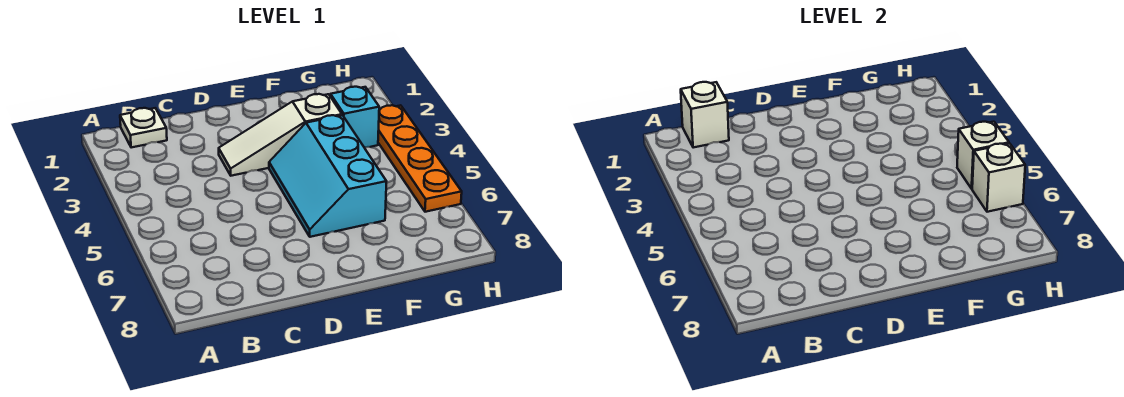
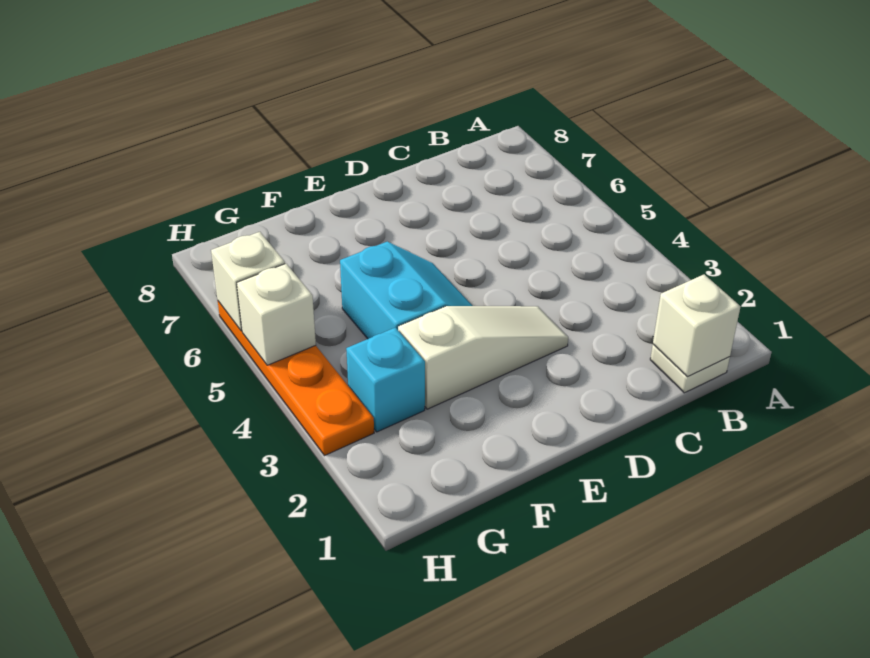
cyan 2x3 slope [269,115,387,237] -> cyan 2x2 slope [340,242,473,339]

